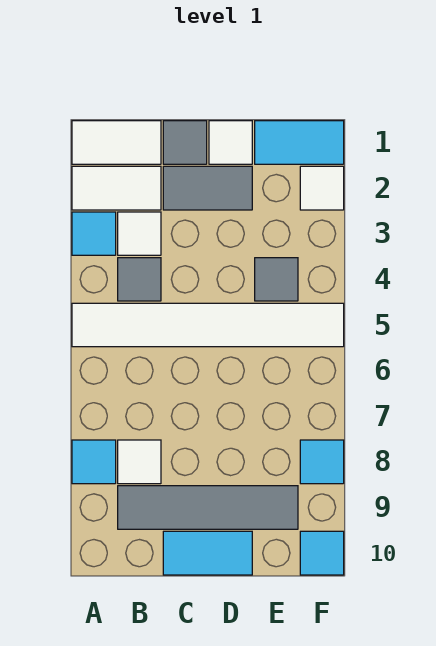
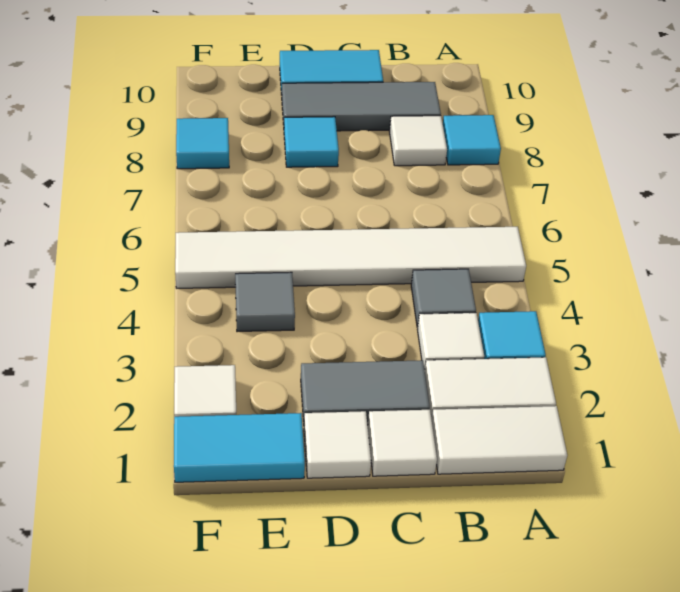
grey 1x4 tile [118,486,298,529] -> grey 1x3 tile [282,82,441,131]
grey 1x1 tile [163,121,207,164] -> white 1x1 tile [368,410,437,476]
cyan 1x1 tile [300,531,344,575] -> cyan 1x1 tile moved to [284,117,339,167]

